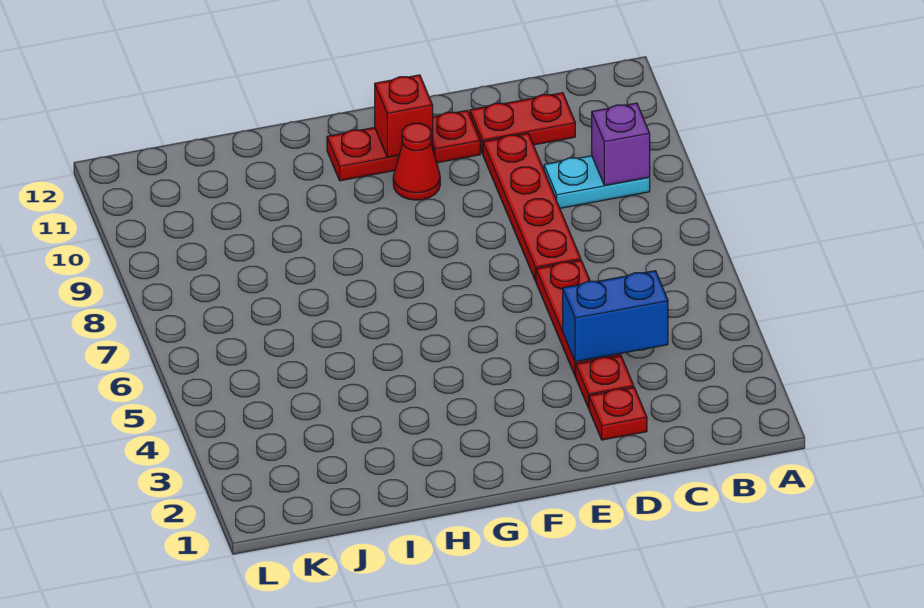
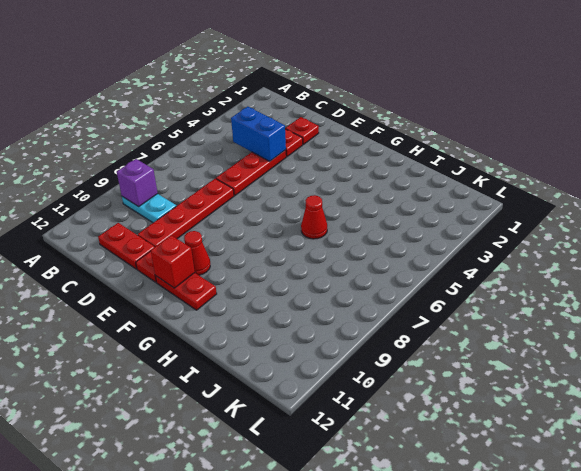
none -> red 1x1 cone [301,195,327,239]

